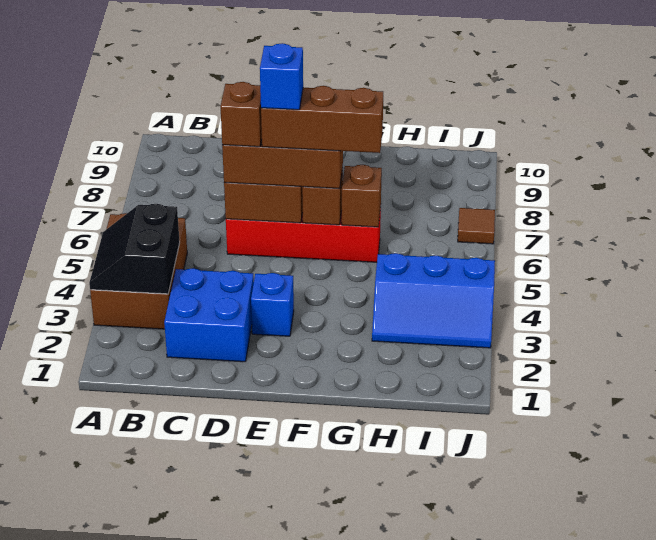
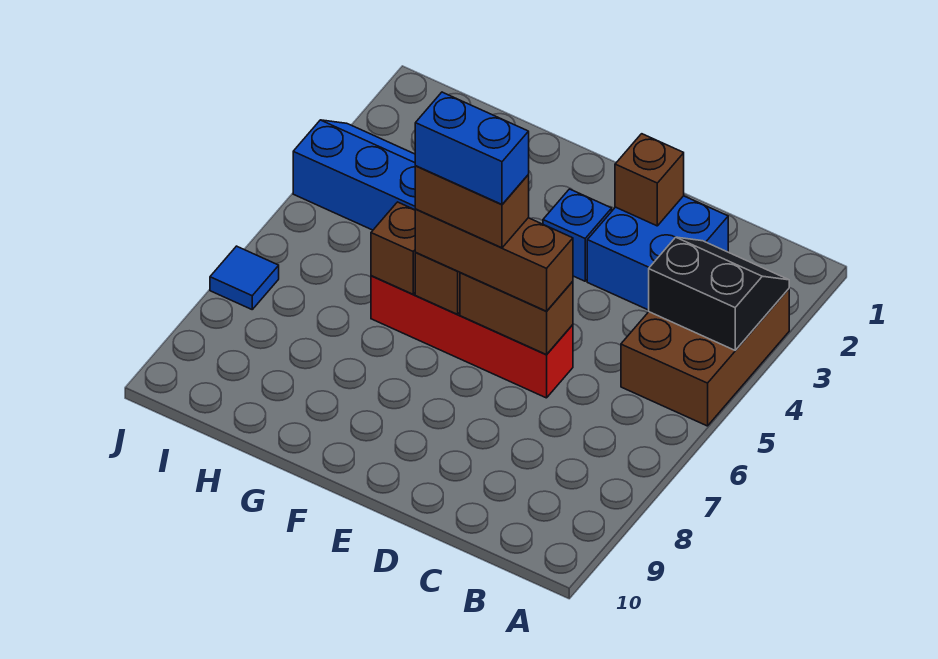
black 2x2 slope [89,204,180,294] -> black 2x2 slope turned to [649,237,789,350]
brown 1x1 brick [220,82,262,147] -> brown 1x1 brick moved to [615,134,684,226]
brown 1x3 brick [261,86,383,153] -> brown 1x2 brick [415,166,529,248]
blue 1x1 brick [260,43,303,110] -> blue 1x2 brick [415,92,529,204]
brown 1x1 tile [458,208,495,244] -> blue 1x1 tile [210,246,279,309]

